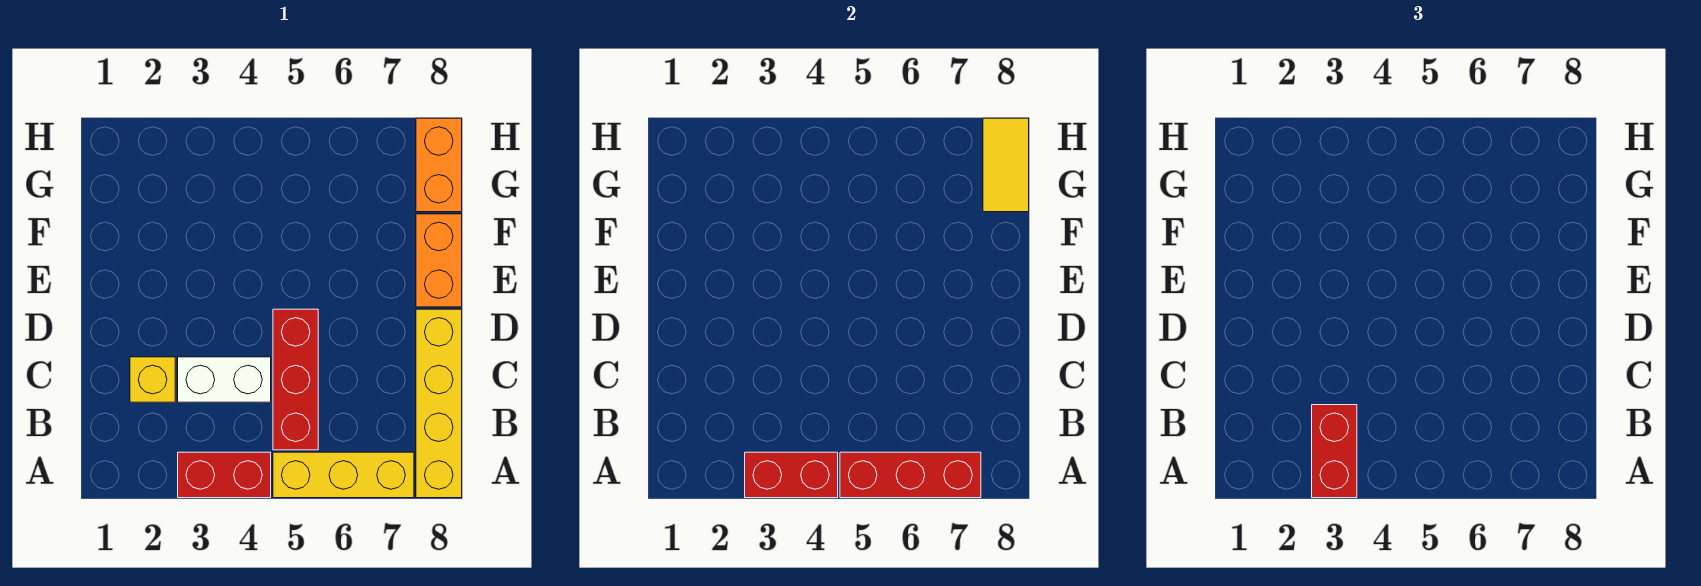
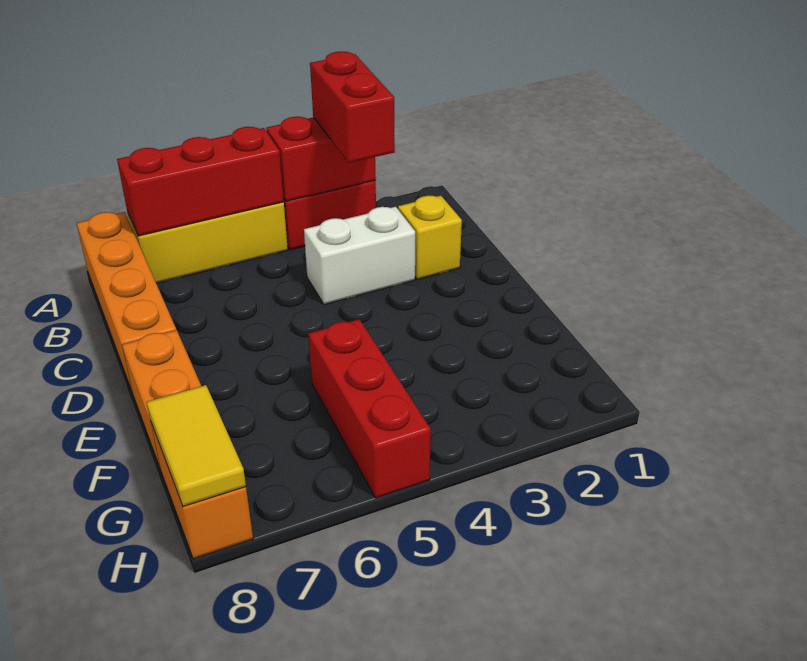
yellow 1x4 brick [416,309,462,498] -> orange 1x4 brick [77,212,176,391]
red 1x3 brick [273,309,318,450] -> red 1x3 brick moved to [308,319,431,498]

